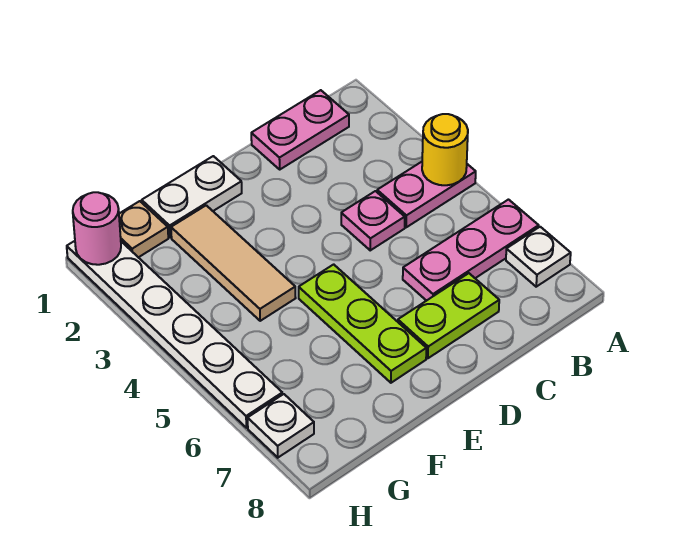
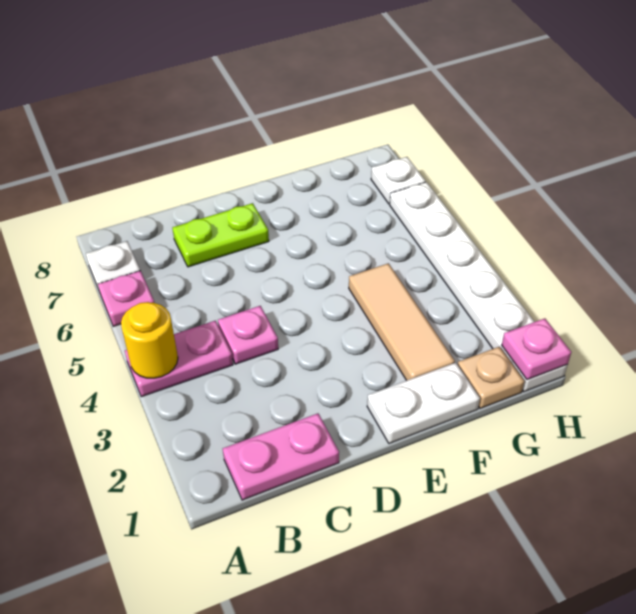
pink 1x3 plate [403,200,539,301] -> pink 1x1 plate [98,271,154,327]
lime 1x3 plate [299,264,426,383] -> none
pink 1x1 round brick [73,192,121,265] -> pink 1x1 plate [502,318,571,380]

